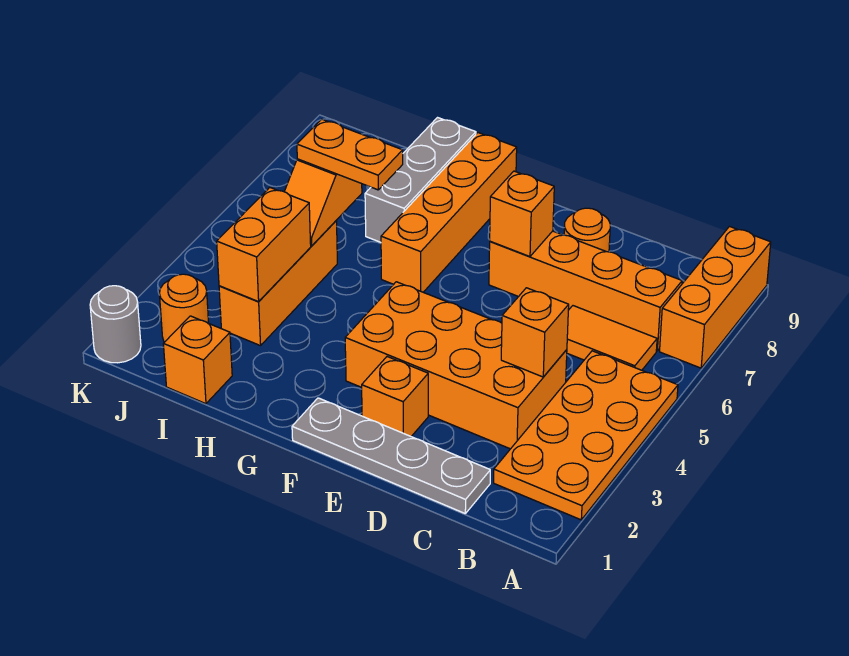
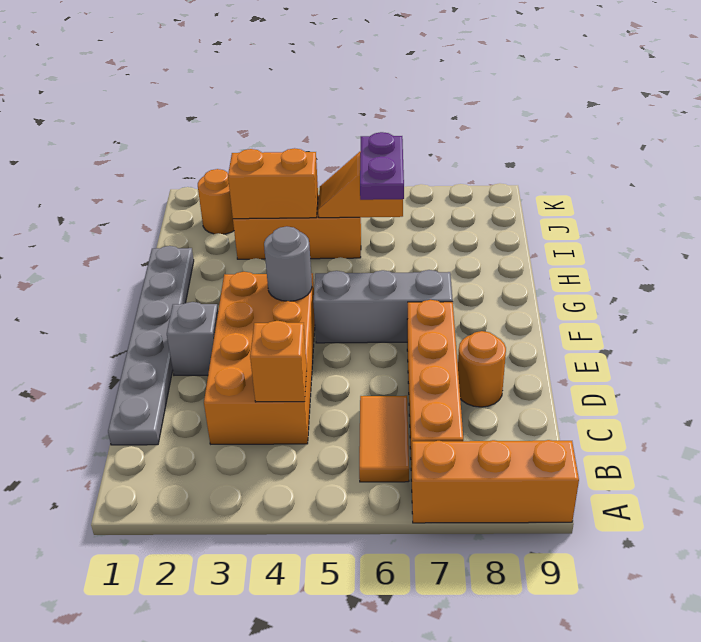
orange 2x4 plate [494,351,678,520] -> none
grey 1x4 plate [292,398,490,513] -> grey 1x6 plate [108,246,194,445]
orange 1x1 brick [362,357,428,436] -> grey 1x1 brick [167,302,218,375]
orange 1x1 brick [490,171,554,257] -> none
orange 1x4 brick [381,133,517,292] -> none
orange 1x2 plate [297,119,403,190] -> purple 1x2 plate [360,132,404,200]
grey 1x3 brick [365,118,476,242] -> grey 1x3 brick moved to [313,270,453,343]
orange 1x1 brick [163,316,232,404] -> none
grey 1x1 round brick [90,286,141,363] -> grey 1x1 round brick moved to [264,226,312,301]

